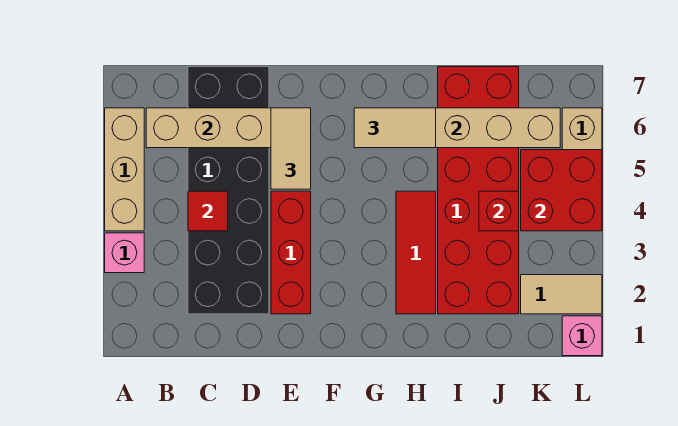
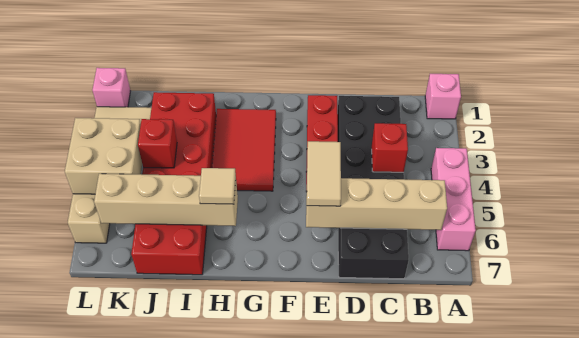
pink 1x1 brick [105,233,144,273] -> pink 1x1 brick moved to [425,74,461,119]
tan 1x3 brick [105,108,144,231] -> pink 1x3 brick [431,148,476,251]
red 1x1 tile [188,191,228,231] -> red 1x1 brick [372,123,408,172]
tan 1x2 tile [354,108,436,148] -> tan 1x1 tile [199,168,236,204]
red 1x3 tile [396,191,436,314] -> red 2x3 tile [212,109,276,191]
red 2x2 brick [521,150,602,231] -> tan 2x2 brick [65,118,142,194]

